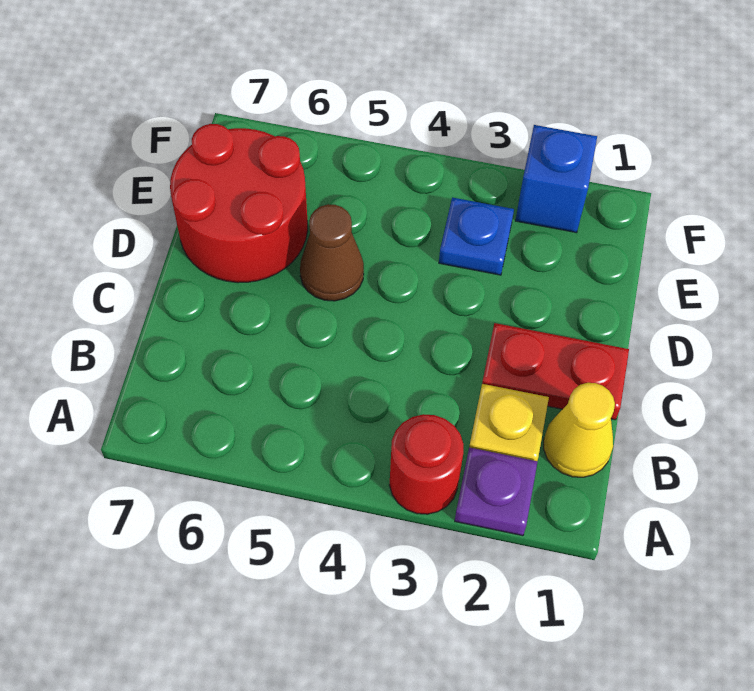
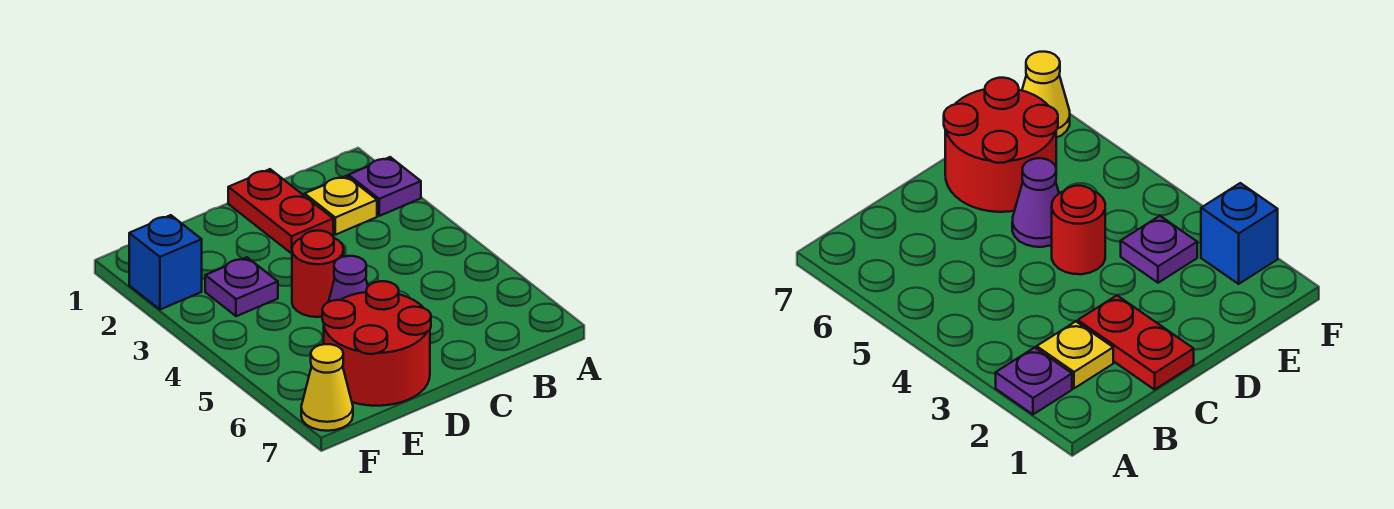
red 1x1 round brick [390,414,463,514] -> red 1x1 round brick moved to [292,231,344,317]
yellow 1x1 cone [544,383,615,477] -> yellow 1x1 cone moved to [301,344,353,431]
brown 1x1 cone [300,204,364,301] -> purple 1x1 cone [329,256,368,302]
blue 1x1 plate [439,197,514,275] -> purple 1x1 plate [205,257,278,316]

